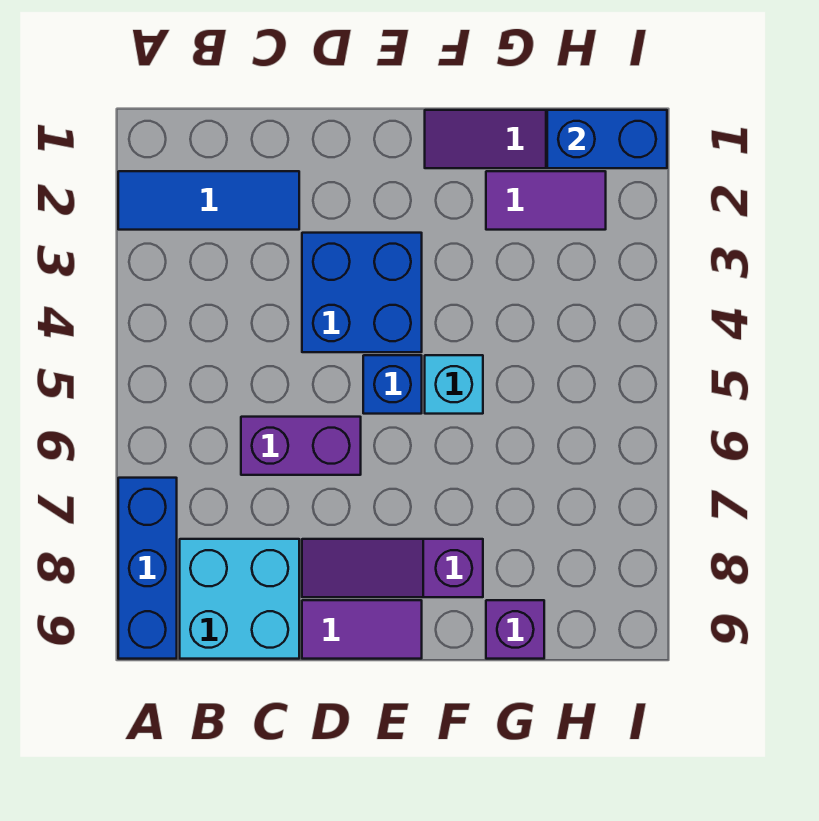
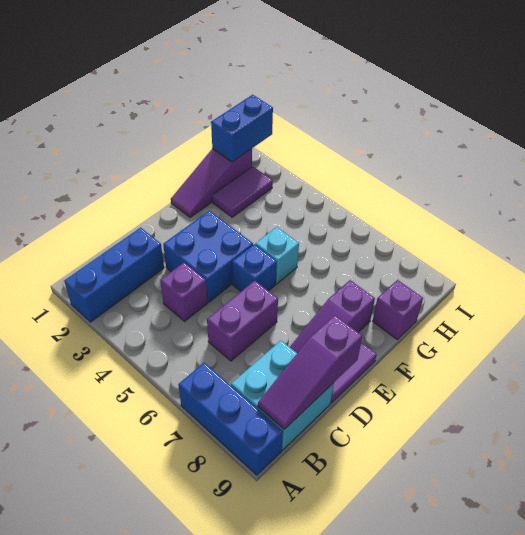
blue 1x3 tile [118,171,299,230] -> blue 1x3 brick [64,228,164,322]
none -> purple 1x3 slope [258,315,362,429]
none -> purple 1x1 brick [160,263,207,321]

